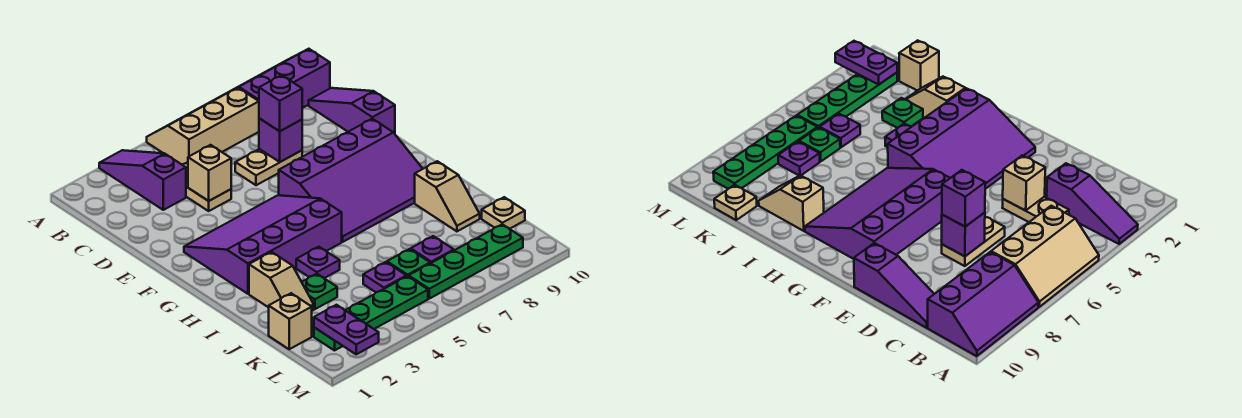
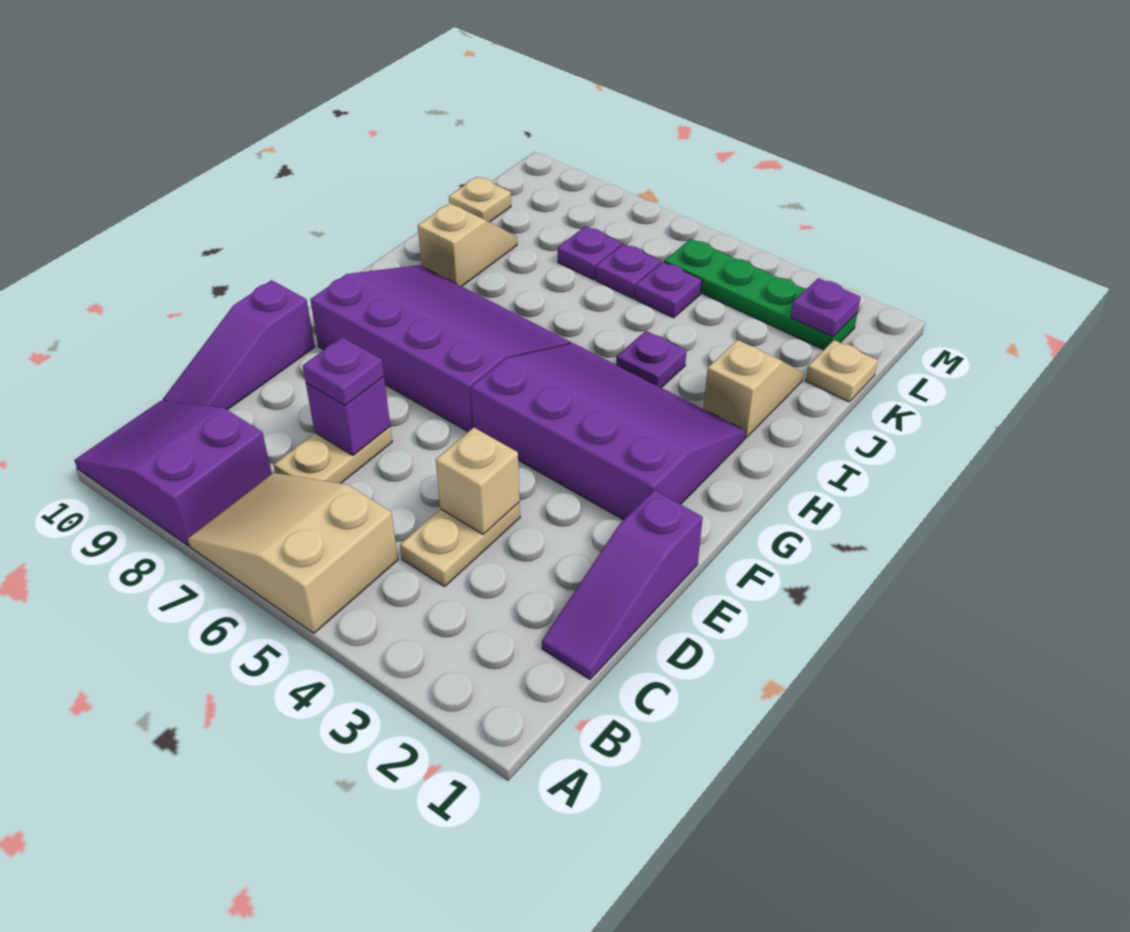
purple 1x3 slope [99,150,186,210] -> purple 1x3 slope moved to [542,490,703,679]
tan 2x3 slope [147,88,259,164] -> tan 2x3 slope turned to [188,473,398,633]
purple 2x3 slope [233,49,330,108] -> purple 2x3 slope turned to [74,401,272,546]
tan 1x2 plate [235,149,302,185] -> tan 1x2 plate turned to [274,427,392,484]
purple 1x1 brick [259,75,302,131] -> purple 1x1 plate [303,337,384,406]
purple 3x4 slope [184,195,342,294] -> purple 3x4 slope turned to [471,343,746,520]
green 1x1 plate [302,274,337,309] -> none
tan 1x1 brick [269,293,312,349] -> tan 1x1 plate [806,340,878,402]
green 1x1 plate [387,249,430,277] -> purple 1x1 plate [596,244,661,298]
purple 1x2 plate [314,305,379,354] -> purple 1x1 plate [791,278,861,337]
green 1x4 plate [409,224,523,299] -> none

